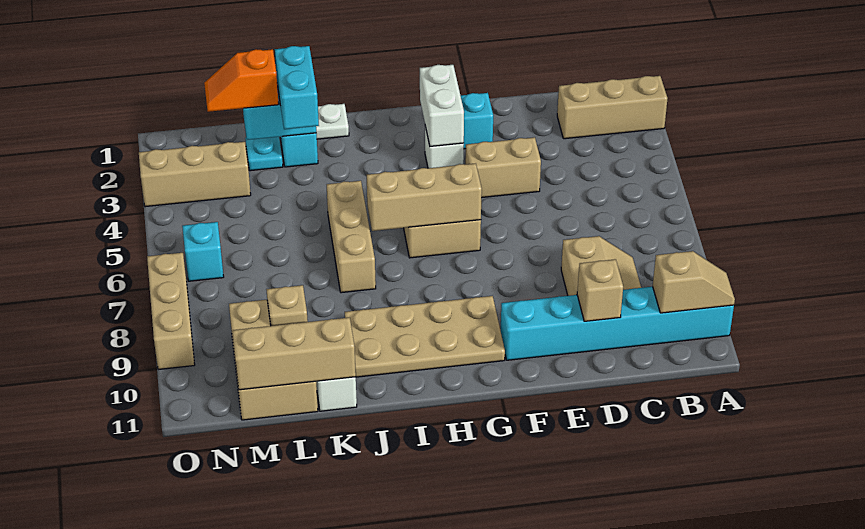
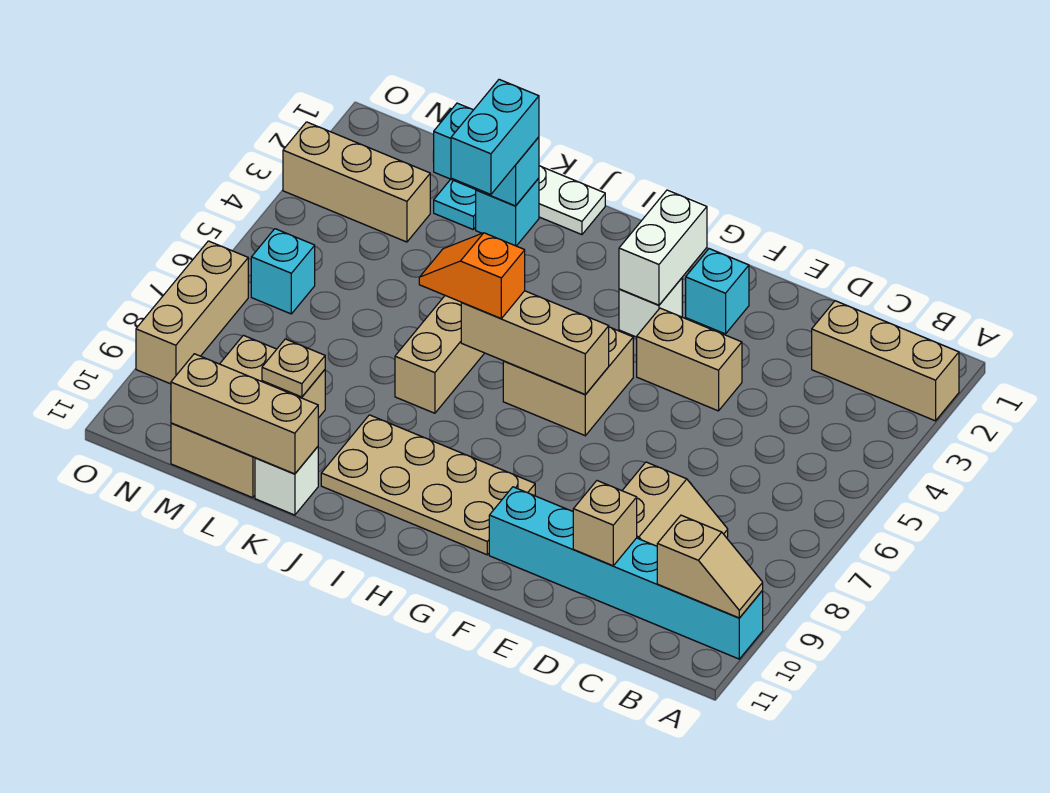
orange 1x2 slope [204,49,279,112] -> orange 1x2 slope moved to [419,233,525,319]

